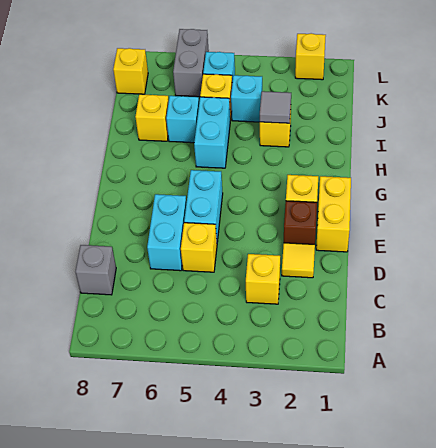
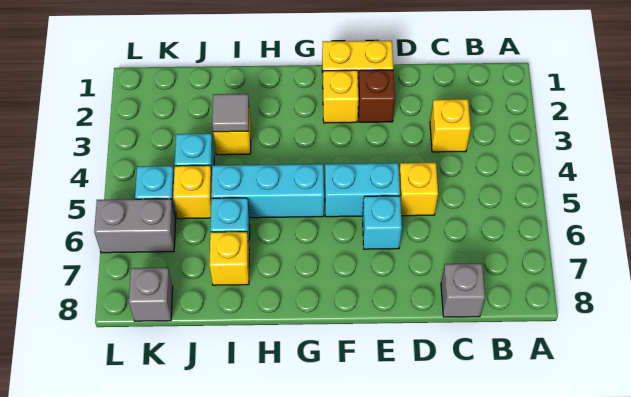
yellow 1x1 tile [282,243,315,278] -> none
cyan 1x2 brick [147,194,187,271] -> cyan 1x1 brick [363,196,402,249]
cyan 1x2 brick [194,97,230,168] -> cyan 1x3 brick [211,164,324,218]
yellow 1x1 brick [113,48,148,94] -> grey 1x1 brick [129,268,173,321]
yellow 1x1 brick [295,33,326,80] -> none

